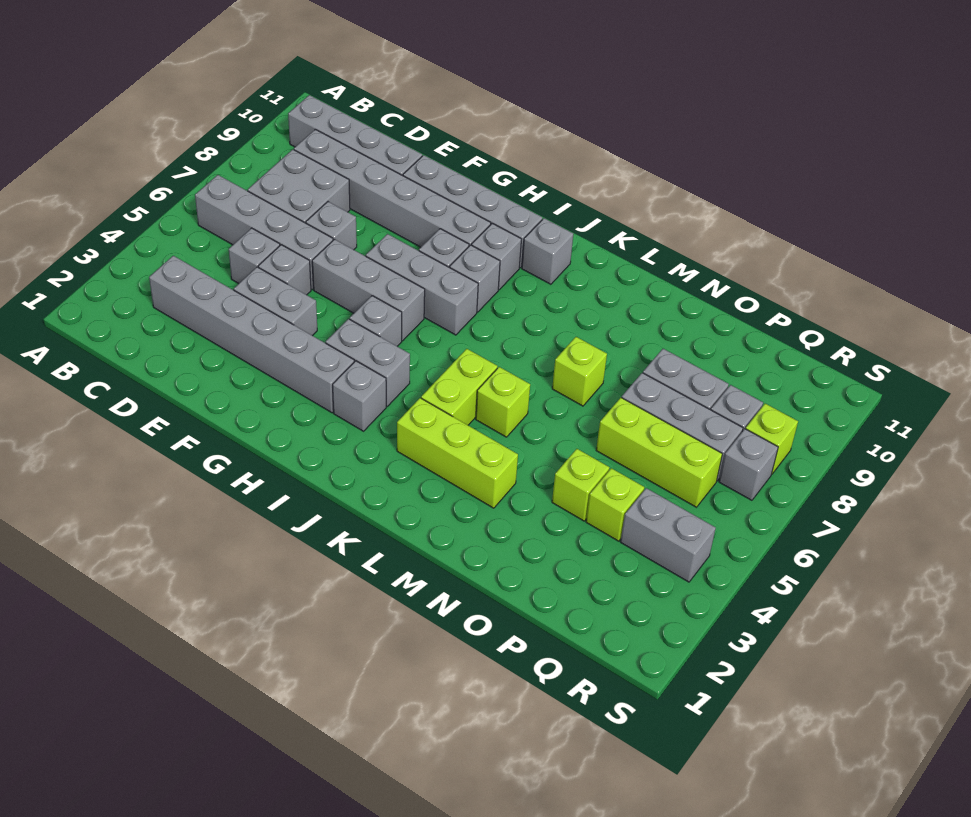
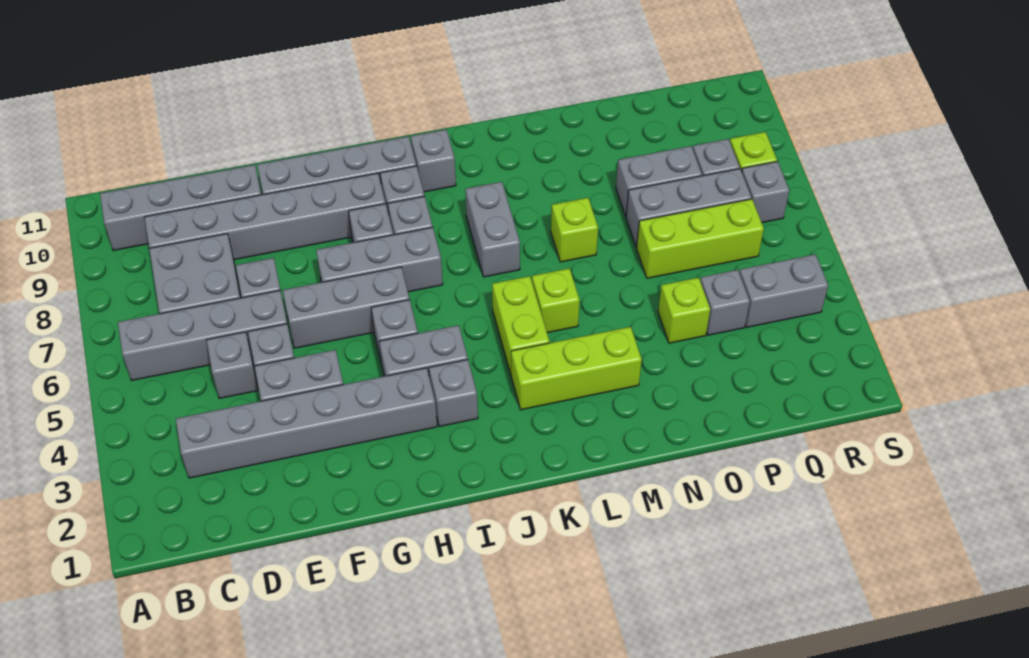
none -> grey 1x2 brick [465,182,520,277]
lime 1x1 brick [586,468,644,541] -> grey 1x1 brick [700,270,750,335]

